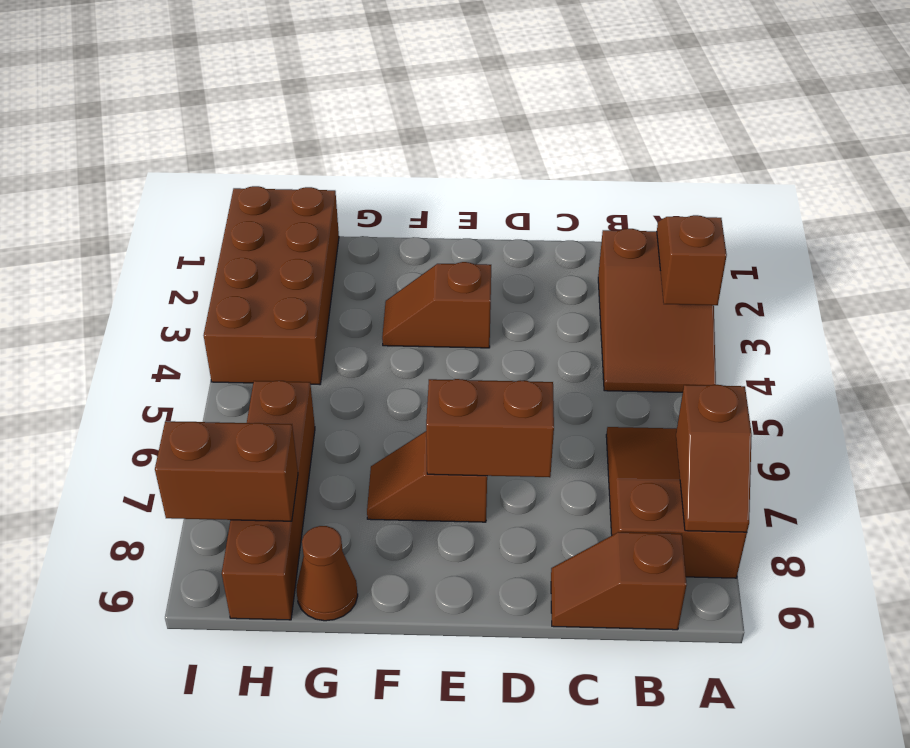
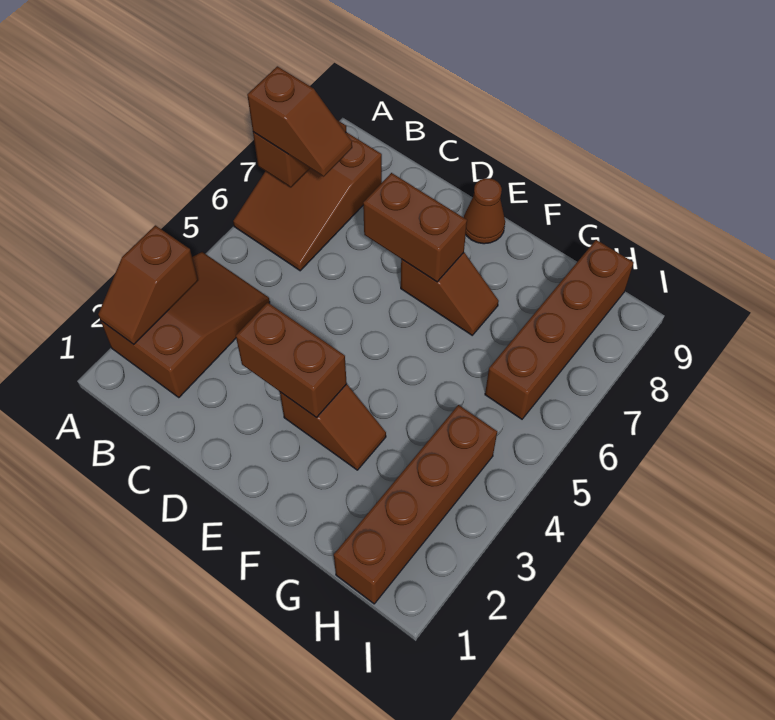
brown 1x2 slope [551,532,687,630] -> brown 1x2 slope moved to [247,66,352,176]
brown 1x1 cone [296,526,358,621] -> brown 1x1 cone moved to [464,178,505,244]
brown 2x4 brick [204,186,339,385] -> brown 1x4 brick [334,405,497,604]
brown 1x2 brick [155,421,298,521] -> brown 1x2 brick moved to [236,303,347,417]

